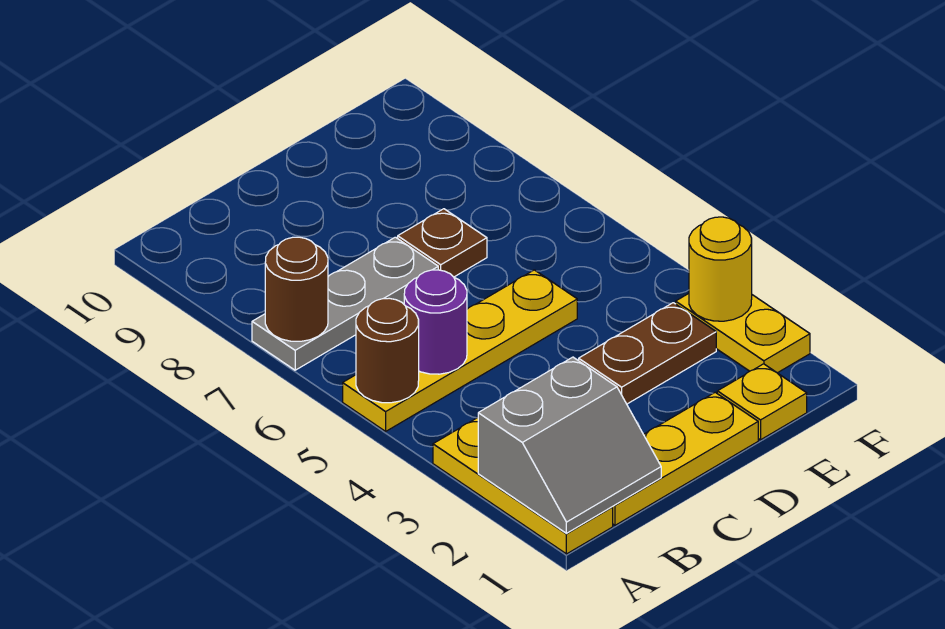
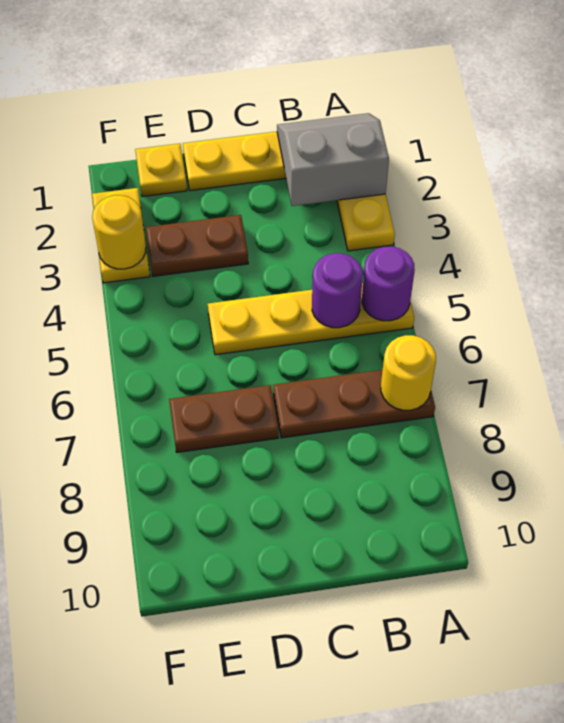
brown 1x1 round brick [356,298,419,403] -> purple 1x1 round brick [362,247,415,321]
grey 1x3 plate [252,237,438,370] -> brown 1x3 plate [273,370,435,438]
brown 1x1 round brick [265,237,328,341] -> yellow 1x1 round brick [381,335,436,410]
brown 1x1 plate [398,209,487,277] -> brown 1x2 plate [169,385,278,452]

